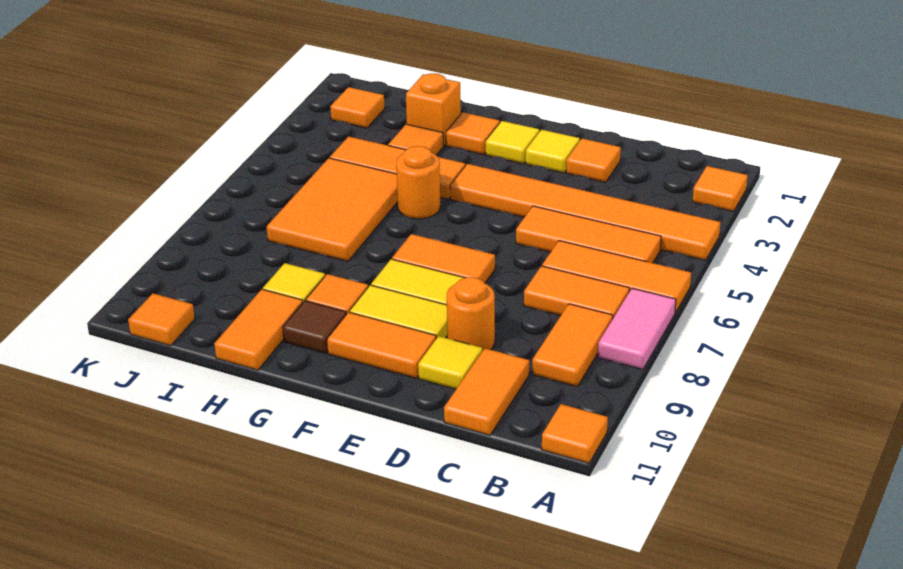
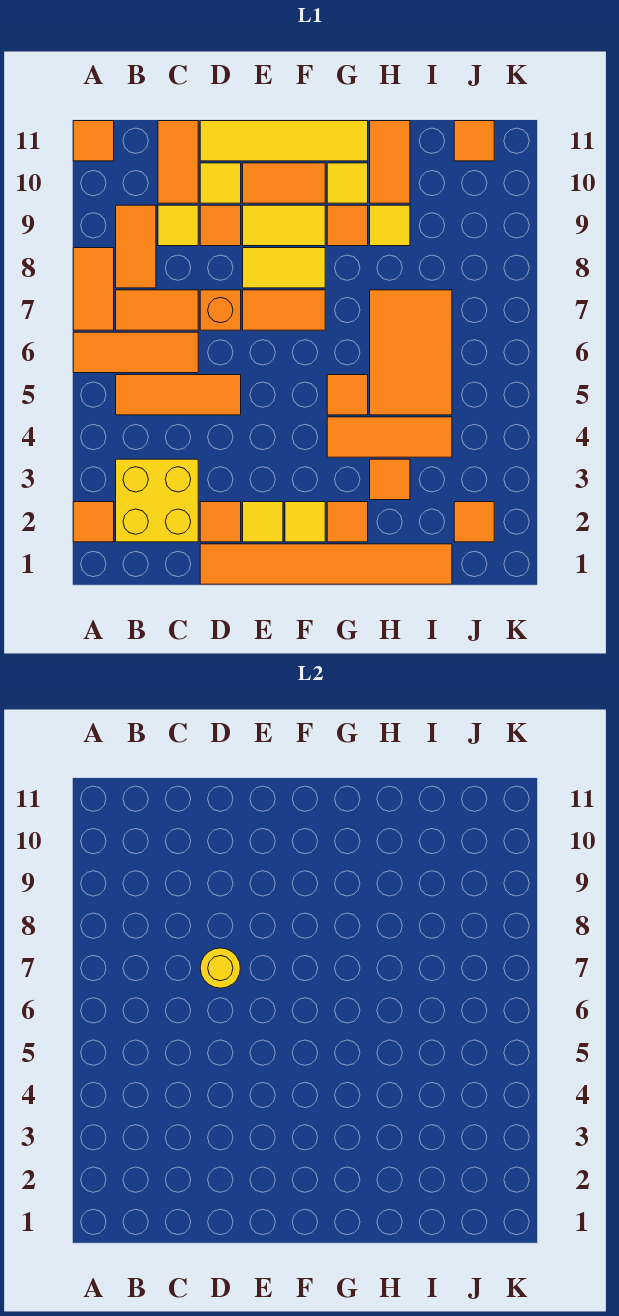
orange 1x6 tile [450,164,720,260] -> orange 1x6 tile moved to [200,544,452,584]
pink 1x2 tile [598,288,676,369] -> orange 1x2 tile [73,248,114,330]
none -> yellow 2x2 brick [116,459,198,542]
none -> yellow 1x1 tile [158,205,198,246]
none -> yellow 1x1 round brick [200,948,240,988]
orange 1x1 round brick [447,277,495,351] -> orange 1x1 tile [200,205,241,246]
none -> yellow 1x4 tile [200,121,368,161]
orange 1x1 round brick [396,146,440,219] -> orange 1x1 tile [327,375,368,415]
brown 1x1 tile [283,301,347,353] -> yellow 1x1 tile [327,163,368,203]
orange 1x1 brick [406,74,461,146] -> orange 1x1 brick moved to [200,290,241,330]

